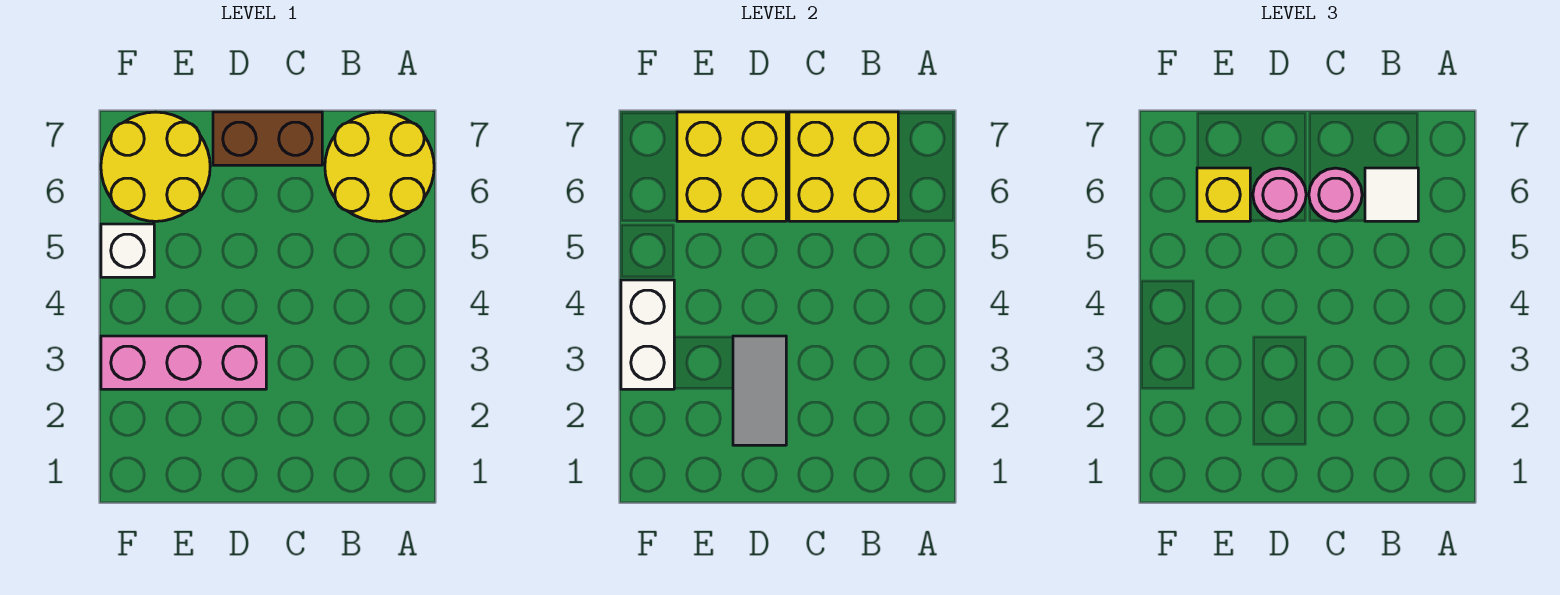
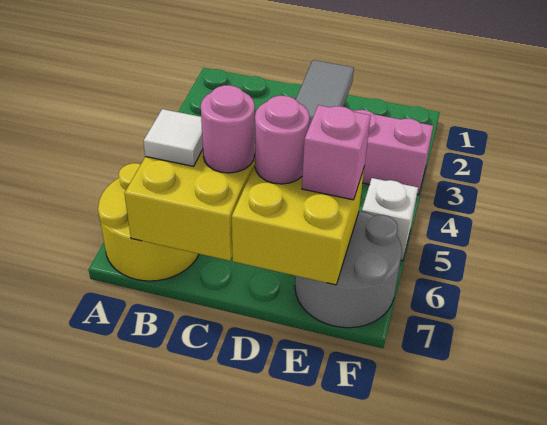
brown 1x2 brick [213,112,322,165] -> none
yellow 2x2 round brick [101,112,210,221] -> grey 2x2 round brick [295,211,402,328]
yellow 1x1 brick [1197,168,1250,221] -> pink 1x1 brick [302,105,371,200]
white 1x2 brick [621,280,674,389] -> none

